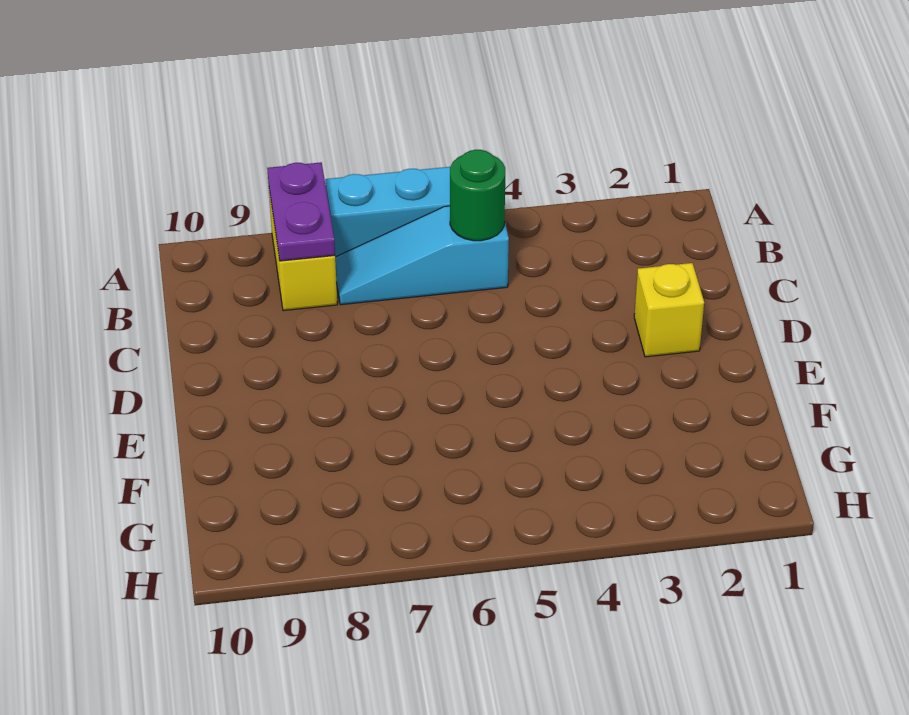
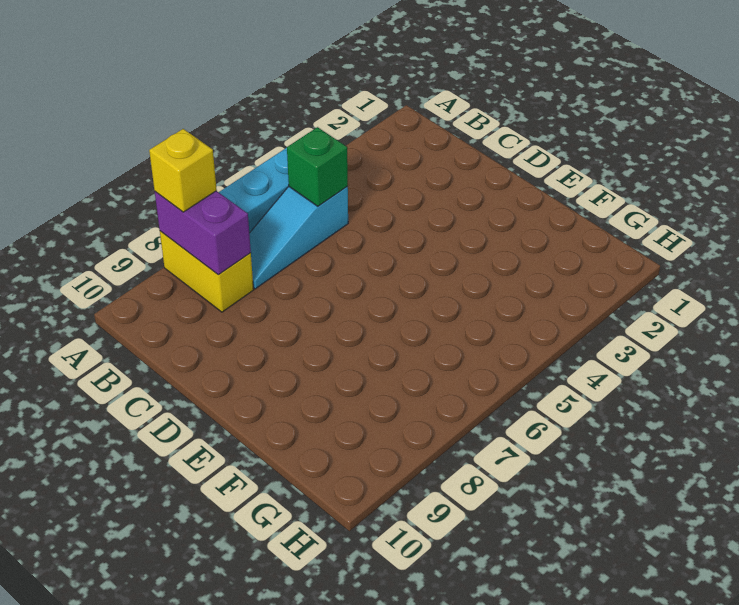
purple 1x2 plate [267,162,335,261] -> purple 1x2 brick [155,191,251,275]
green 1x1 round brick [450,150,505,241] -> green 1x1 brick [287,127,348,206]
yellow 1x1 brick [634,263,704,357] -> yellow 1x1 brick moved to [149,129,217,212]

